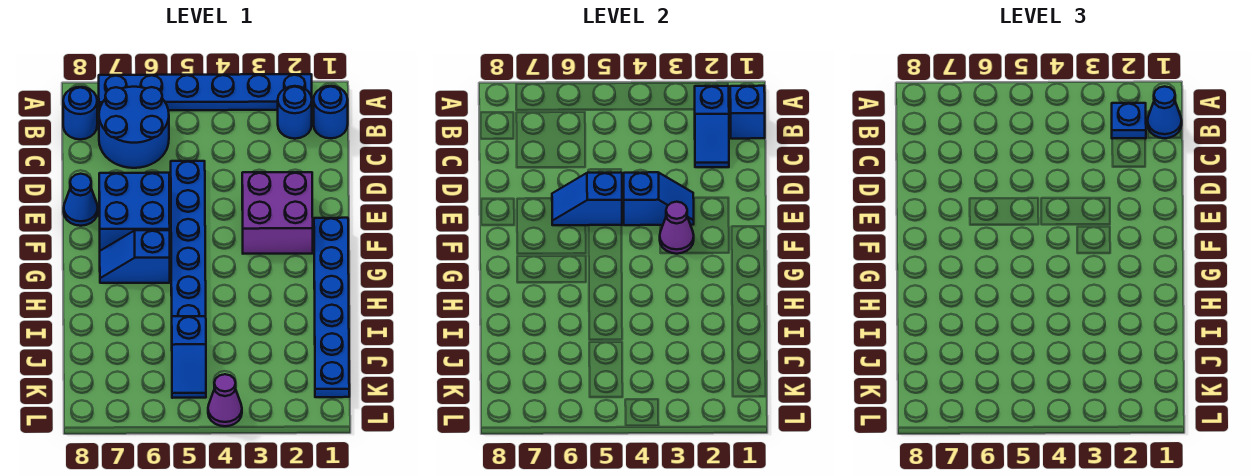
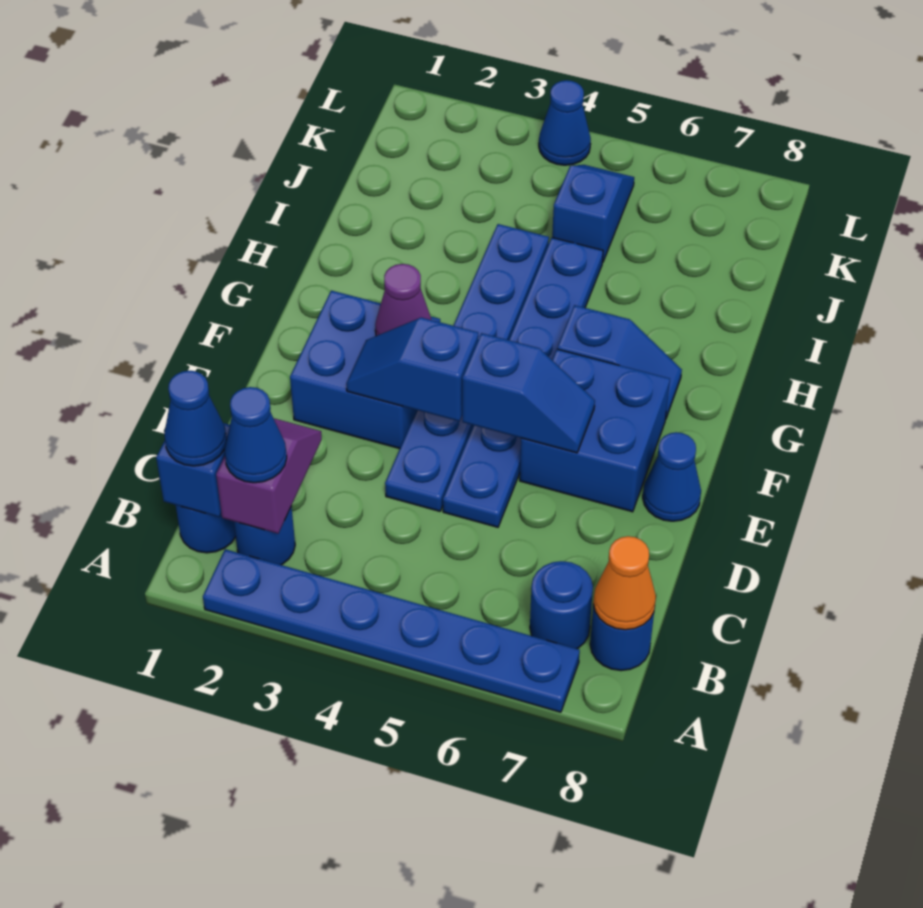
blue 1x2 slope [694,86,729,167] -> purple 1x2 slope [216,418,322,533]
blue 1x1 plate [1112,103,1146,139] -> blue 1x1 cone [224,387,287,483]
blue 2x2 round brick [99,87,169,168] -> blue 1x1 round brick [530,561,593,649]
none -> orange 1x1 cone [593,536,656,630]
purple 2x2 brick [242,172,313,254] -> blue 2x2 brick [290,291,440,449]
blue 1x6 plate [314,218,349,397] -> blue 1x6 plate moved to [385,224,549,511]
purple 1x1 cone [208,374,242,426] -> blue 1x1 cone [539,80,591,165]

